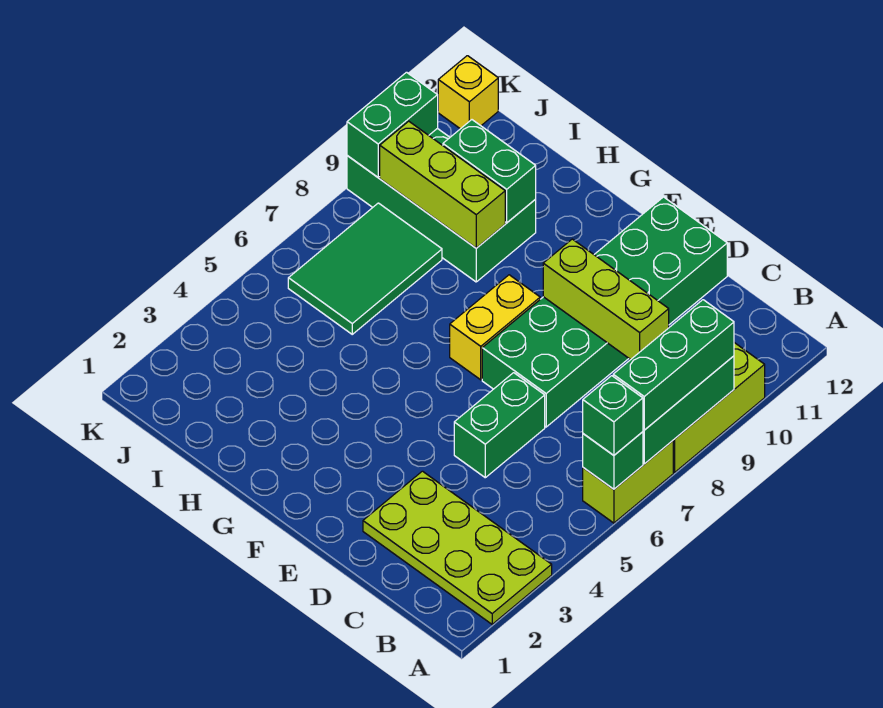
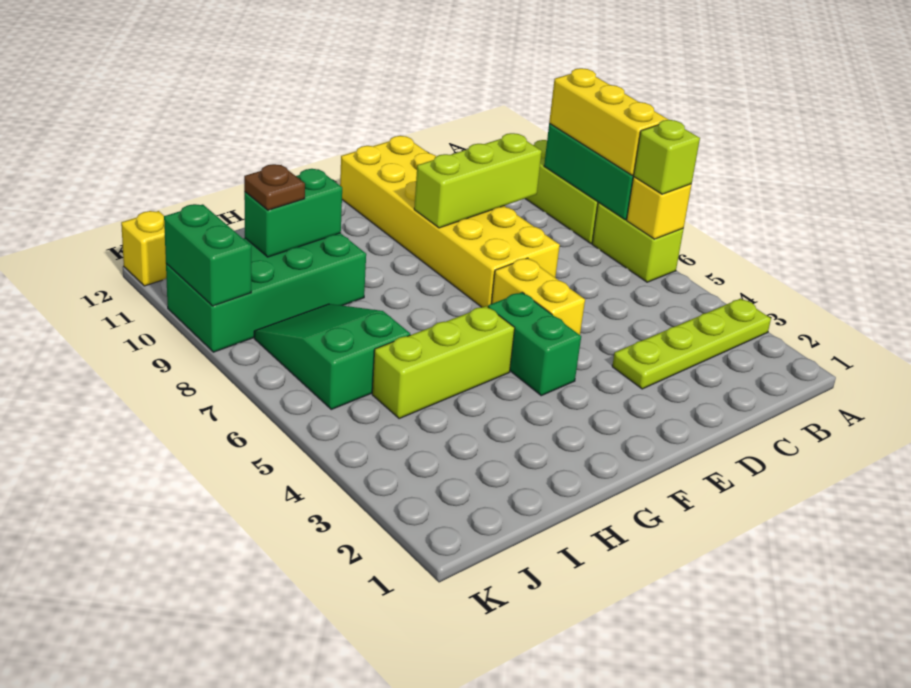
lime 2x4 plate [363,471,552,624] -> lime 1x4 plate [612,298,771,389]
green 1x1 brick [583,432,643,489] -> yellow 1x1 brick [627,177,692,239]
green 1x1 brick [583,376,643,455] -> lime 1x1 brick [634,120,700,194]
green 1x3 brick [613,300,734,430] -> yellow 1x3 brick [549,68,668,175]
green 1x2 brick [454,373,545,478] -> green 1x2 brick moved to [488,292,581,396]
green 2x6 brick [482,197,727,427] -> yellow 2x6 brick [340,136,560,307]
yellow 1x2 brick [450,275,540,380] -> yellow 1x2 brick moved to [492,258,585,335]
lime 1x3 brick [380,121,505,248] -> lime 1x3 brick moved to [372,306,515,419]
green 2x3 tile [288,203,442,334] -> green 2x3 slope [254,304,410,409]
none -> brown 1x1 plate [244,164,305,210]

